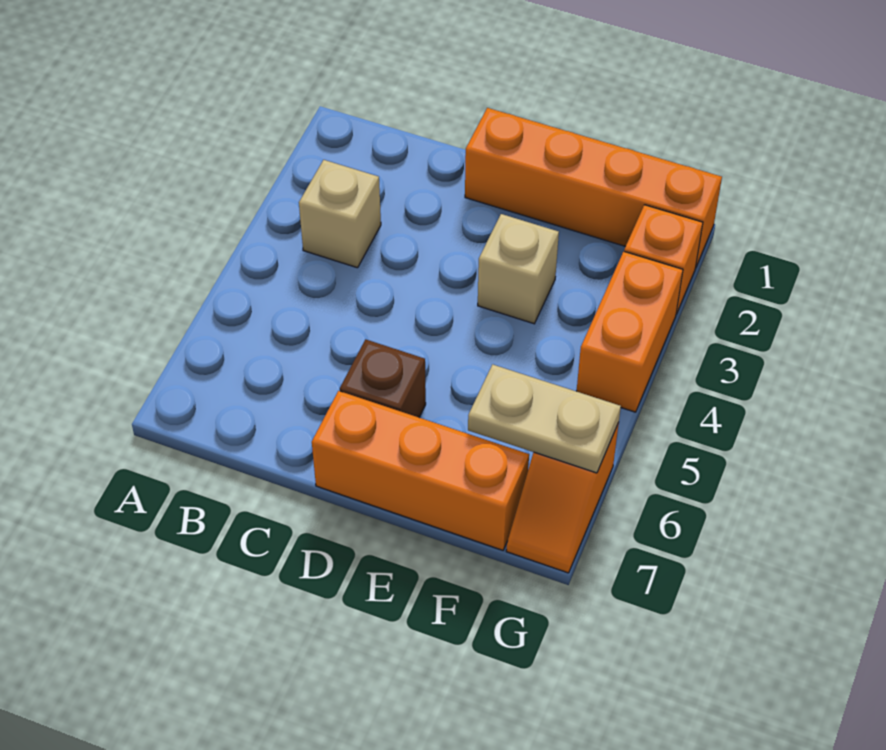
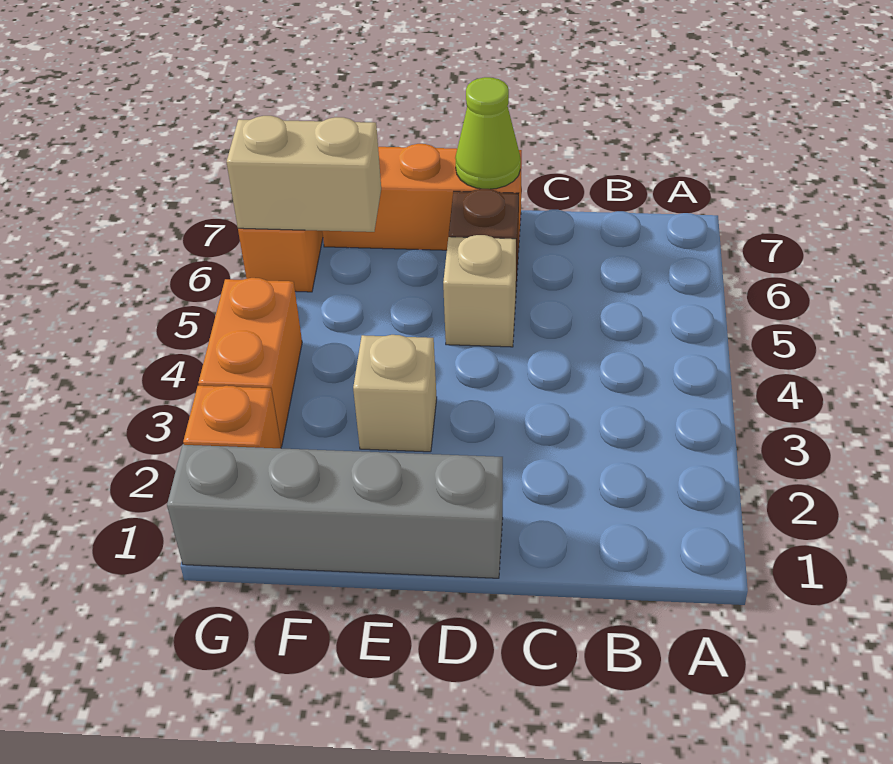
tan 1x1 brick [299,160,381,268] -> tan 1x1 brick moved to [443,235,516,347]
orange 1x4 brick [465,108,722,268] -> grey 1x4 brick [167,445,503,578]
none -> lime 1x1 cone [455,77,521,189]
tan 1x2 plate [468,364,621,473] -> tan 1x2 brick [226,116,381,232]

